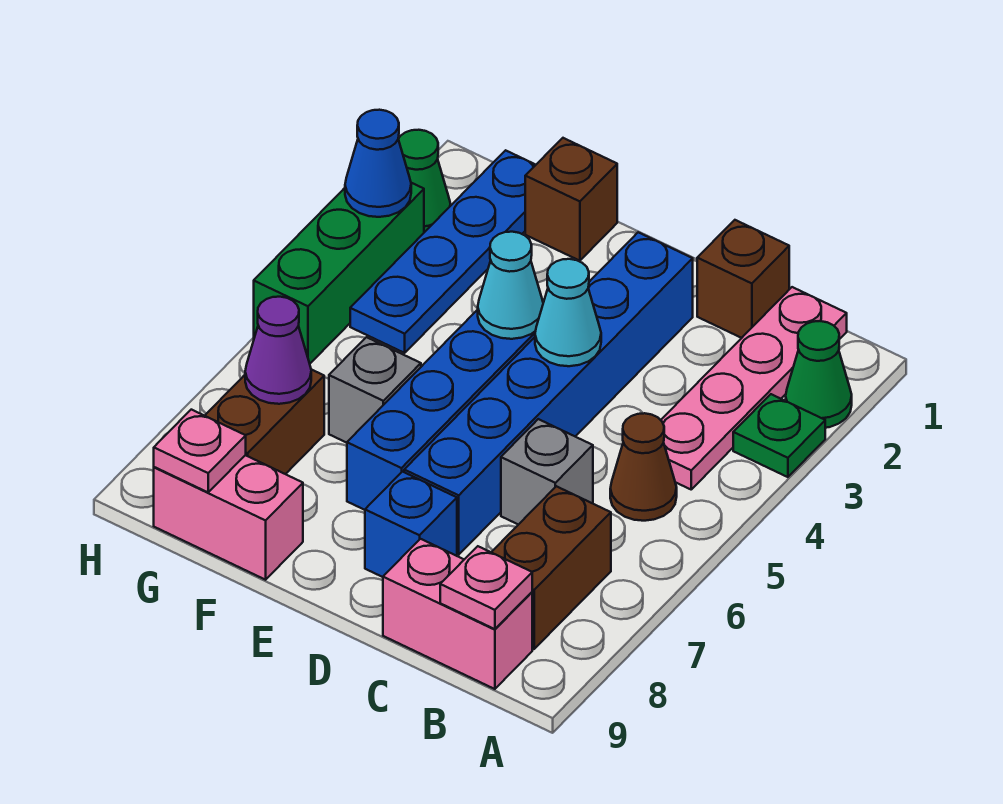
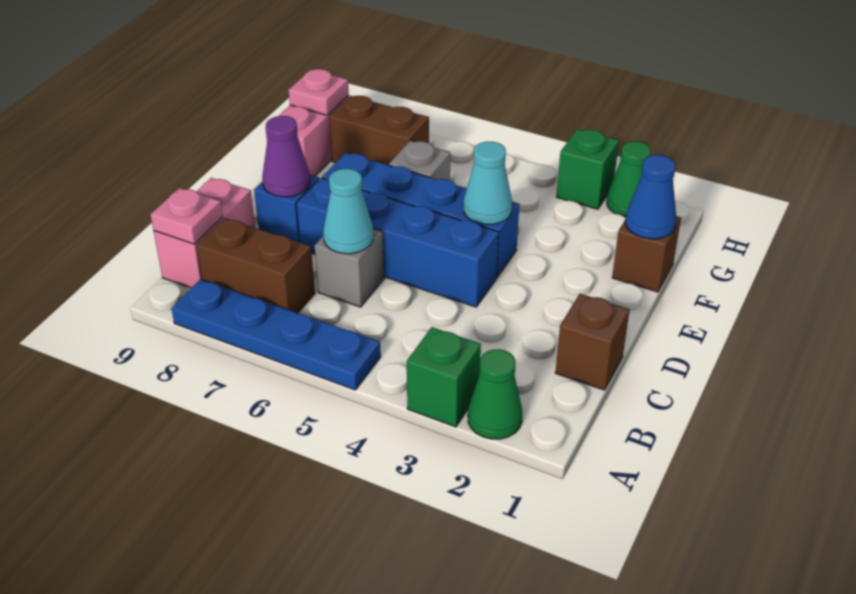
green 1x1 plate [733,394,825,477] -> green 1x1 brick [407,327,481,427]
pink 1x4 plate [661,287,847,489] -> none
brown 1x1 cone [610,413,677,521] -> none
blue 1x6 brick [404,232,693,555] -> blue 1x4 brick [297,178,499,307]
cyan 1x1 cone [535,259,601,366] -> cyan 1x1 cone moved to [323,169,373,254]
blue 1x4 plate [350,150,535,353] -> blue 1x4 plate moved to [172,279,381,390]
purple 1x1 cone [245,297,311,404] -> purple 1x1 cone moved to [262,116,310,197]
green 1x3 brick [254,183,424,363] -> green 1x1 brick [557,129,619,209]
blue 1x1 cone [345,110,411,217] -> blue 1x1 cone moved to [625,155,676,239]

